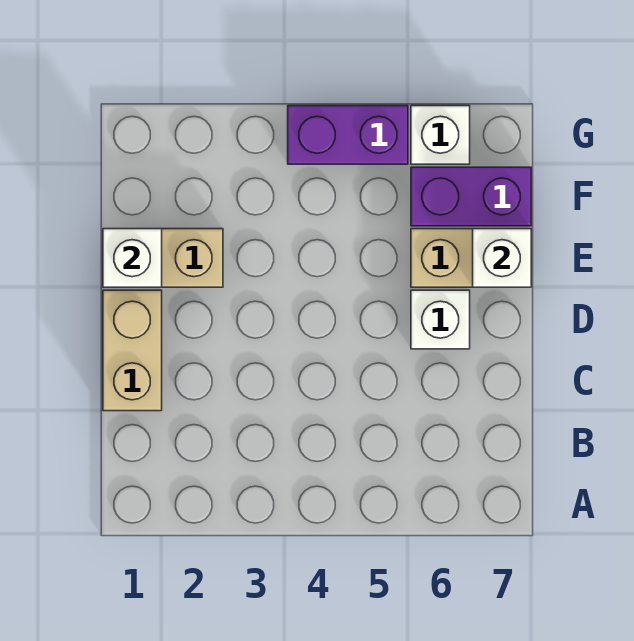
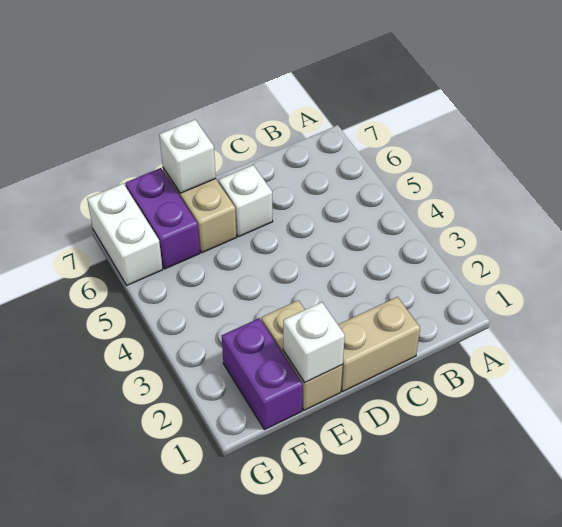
purple 1x2 brick [288,106,408,164] -> purple 1x2 brick moved to [222,318,303,430]
white 1x1 brick [411,106,470,164] -> white 1x2 brick [87,183,163,285]

